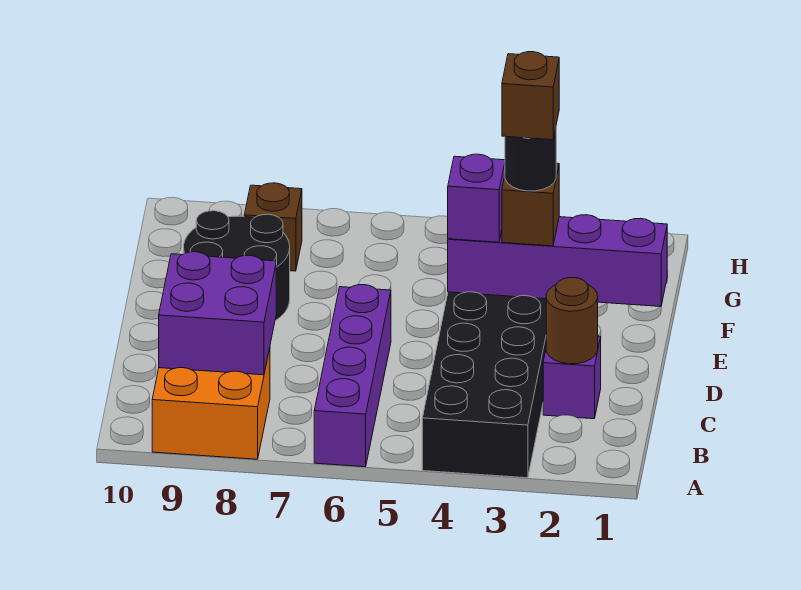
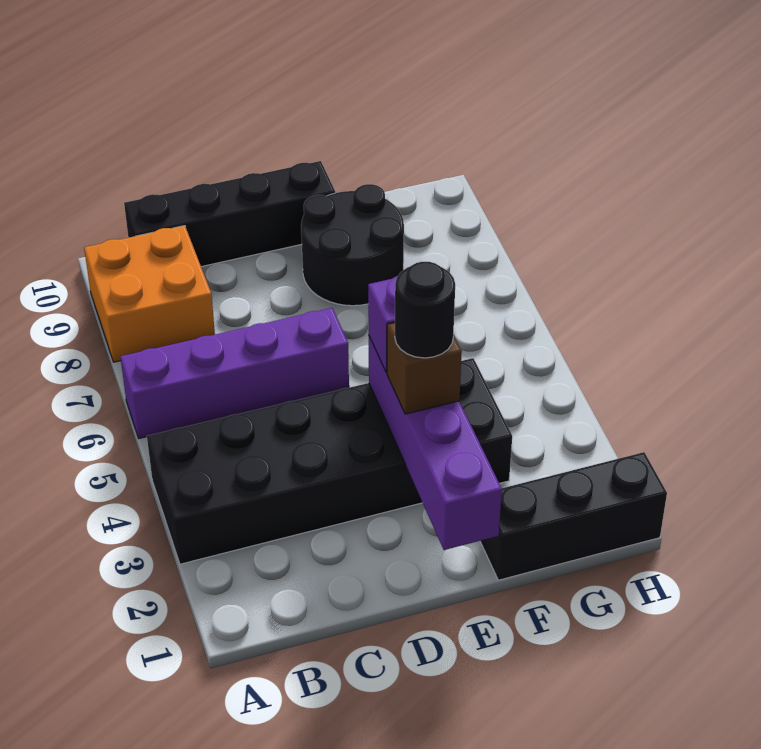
purple 2x2 brick [159,252,276,375] -> none
none -> black 1x4 brick [124,161,335,267]
purple 1x1 brick [543,336,601,419] -> none
brown 1x1 round brick [546,278,598,364] -> none
brown 1x1 brick [502,52,559,140] -> none
none -> black 1x3 brick [480,452,667,580]
brown 1x1 brick [244,183,302,271] -> none

